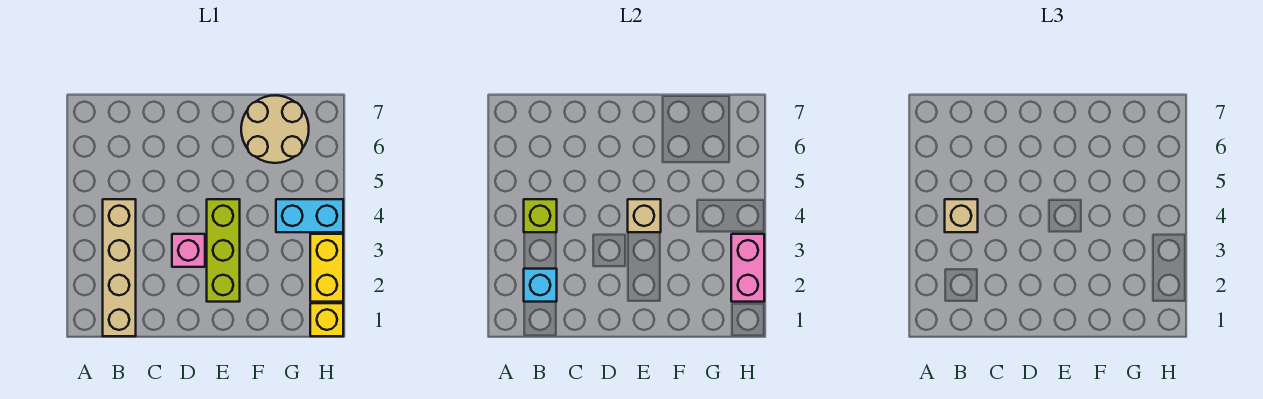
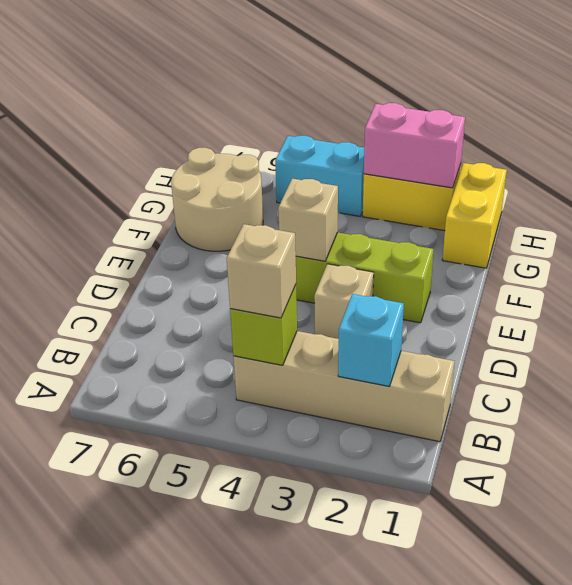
pink 1x1 brick [172,234,205,267] -> tan 1x1 brick [314,264,374,339]
cyan 1x2 brick [276,199,343,232] -> cyan 1x2 brick turned to [275,135,364,216]
yellow 1x1 brick [310,303,343,336] -> yellow 1x2 brick [442,163,507,268]

